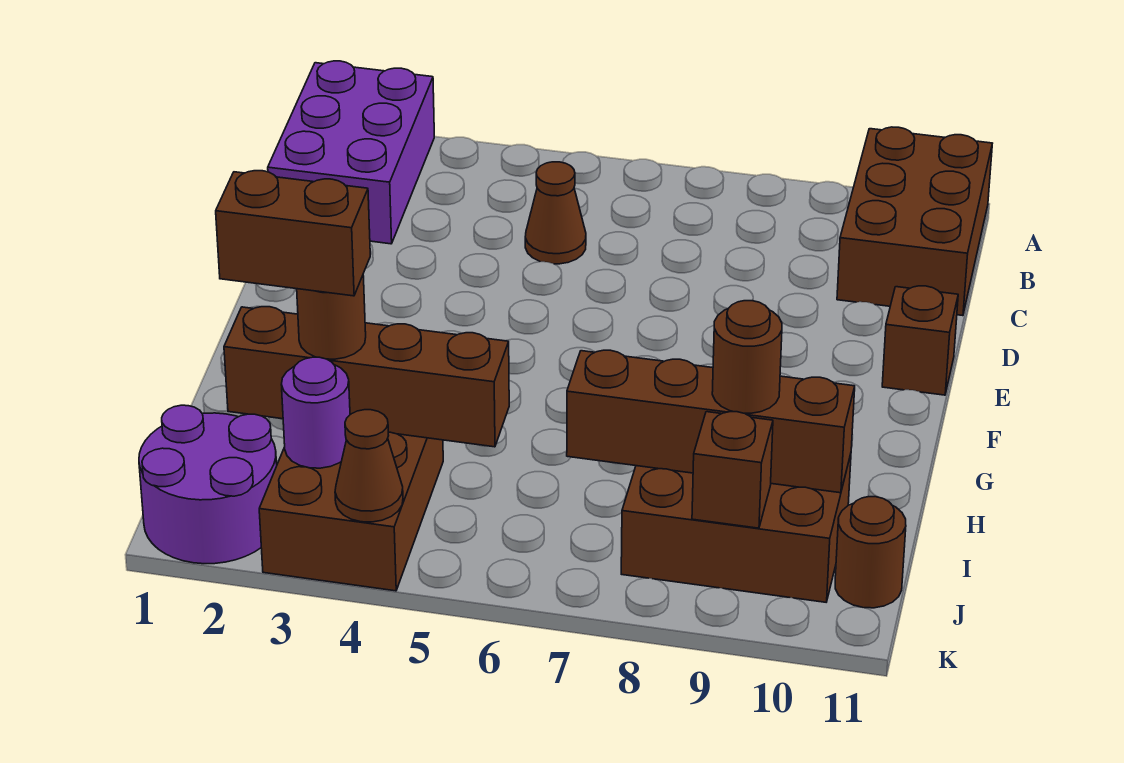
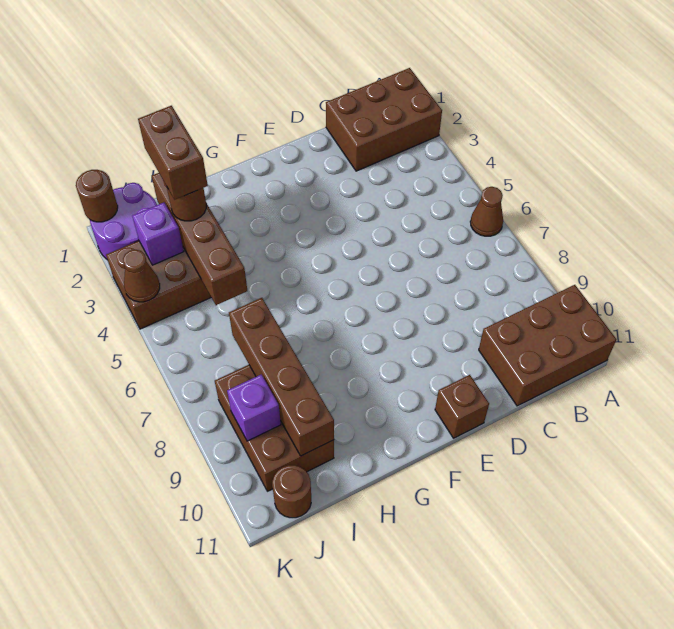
purple 2x3 brick [268,61,434,244] -> brown 2x3 brick [326,68,442,171]
brown 1x1 cone [525,162,586,264] -> brown 1x1 cone moved to [470,187,503,236]
brown 1x1 round brick [712,301,782,413] -> brown 1x1 round brick moved to [76,170,118,222]
purple 1x1 round brick [281,357,350,468] -> purple 1x1 brick [132,202,184,265]
brown 1x1 brick [692,412,773,528] -> purple 1x1 brick [227,374,281,441]

